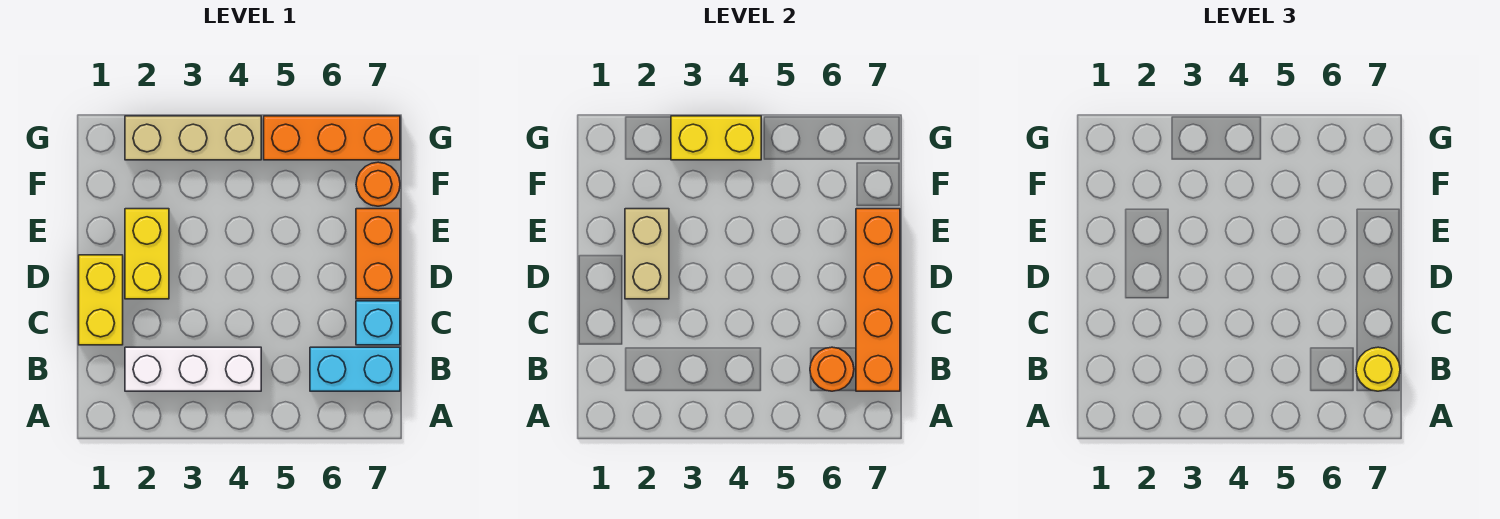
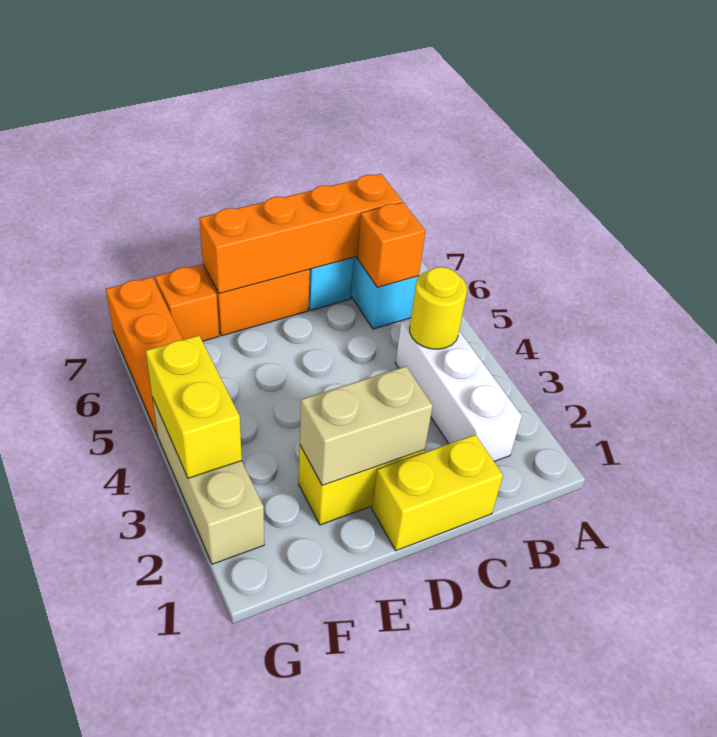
orange 1x1 round brick [810,347,854,391] -> orange 1x1 brick [357,202,425,287]
yellow 1x1 round brick [1356,347,1400,391] -> yellow 1x1 round brick moved to [410,267,467,349]
orange 1x1 round brick [356,162,400,206] -> orange 1x1 brick [155,265,219,341]

